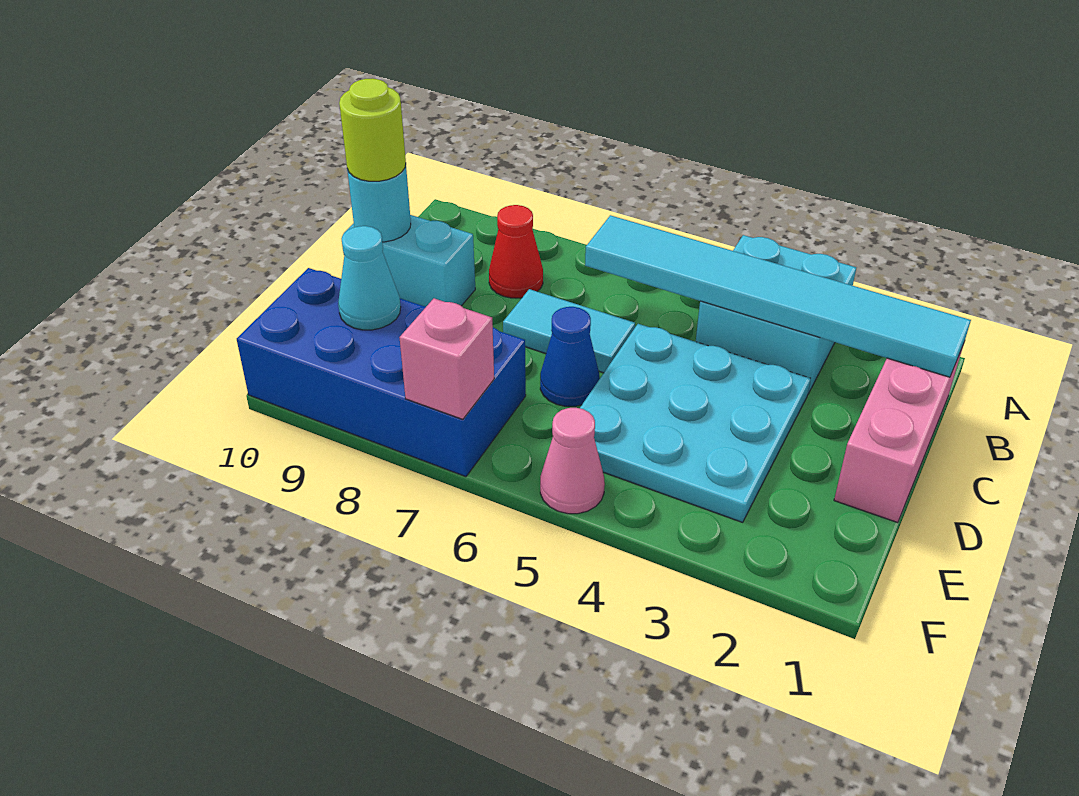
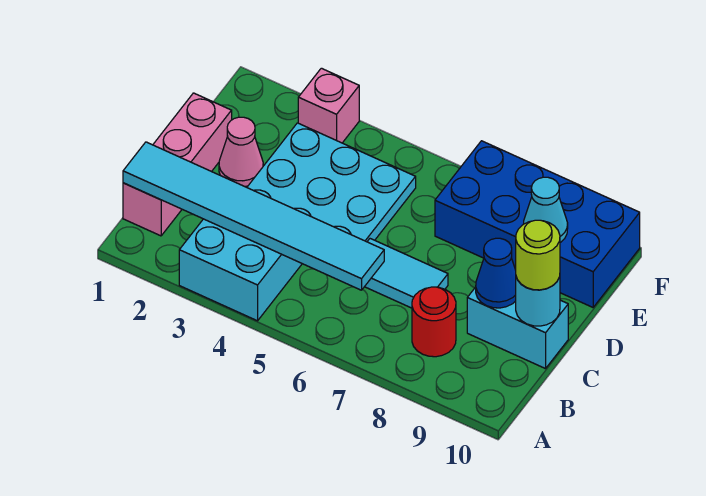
red 1x1 cone [489,205,543,298] -> red 1x1 round brick [412,287,456,357]
blue 1x1 cone [540,307,600,406] -> blue 1x1 cone moved to [476,238,516,308]
pink 1x1 cone [540,408,605,514] -> pink 1x1 cone moved to [219,117,263,187]
pink 1x1 brick [400,298,494,419] -> pink 1x1 brick moved to [298,68,359,143]

